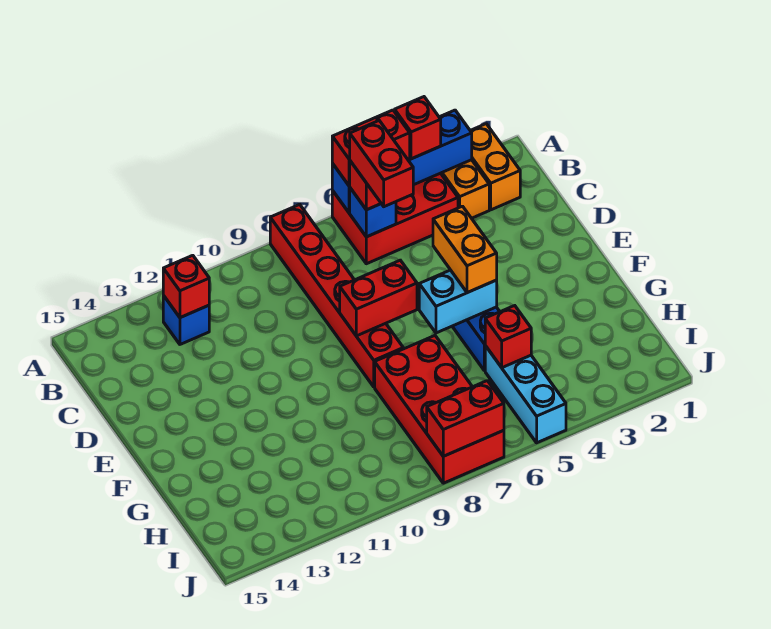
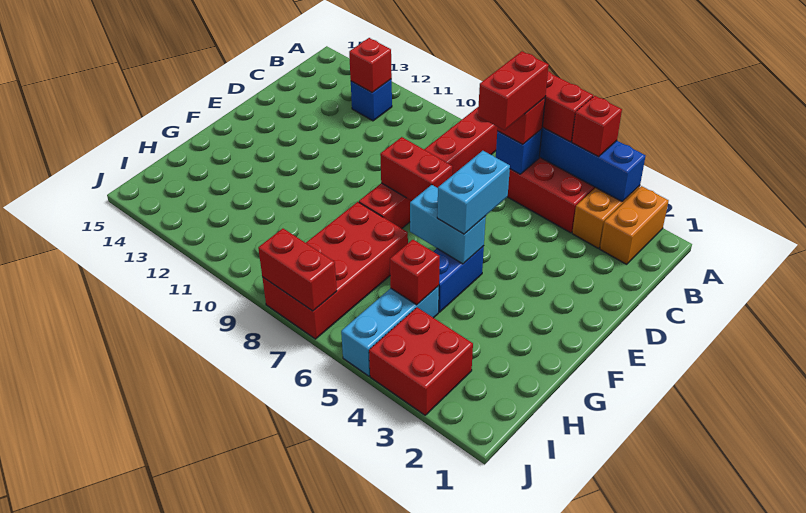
orange 1x2 brick [433,206,497,293] -> cyan 1x2 brick [437,151,510,234]
none -> red 2x2 brick [369,308,473,415]

